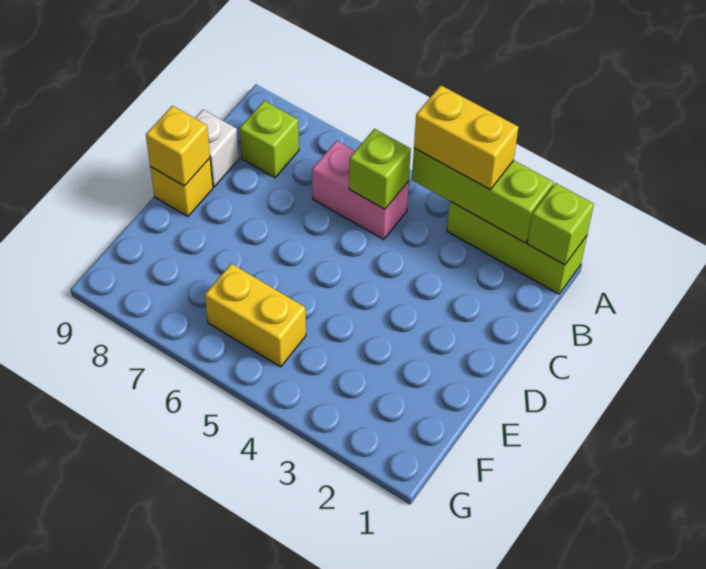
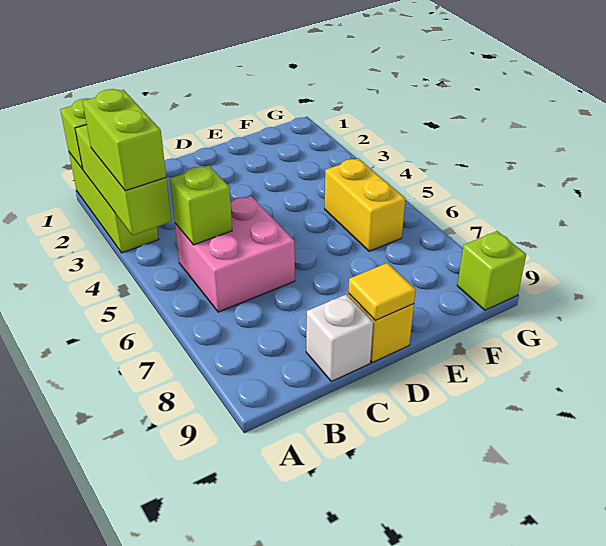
yellow 1x2 brick [414,85,519,190] -> lime 1x2 brick [83,89,166,191]
pink 1x2 brick [312,141,409,239] -> pink 2x2 brick [175,196,295,312]
lime 1x1 brick [240,101,299,178] -> lime 1x1 brick moved to [457,231,526,310]
yellow 1x1 brick [146,106,210,186] -> yellow 1x1 tile [348,263,416,320]

